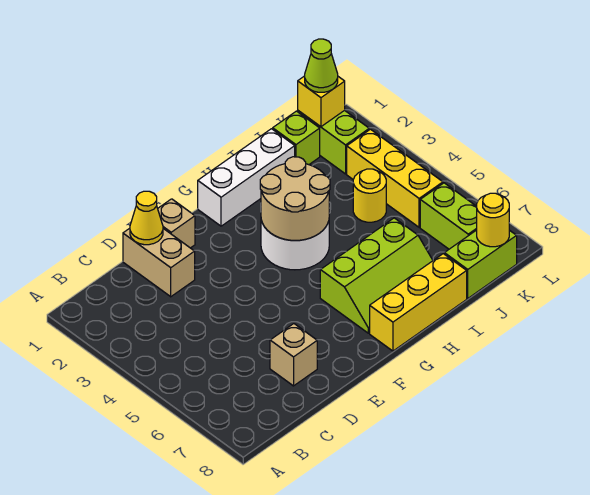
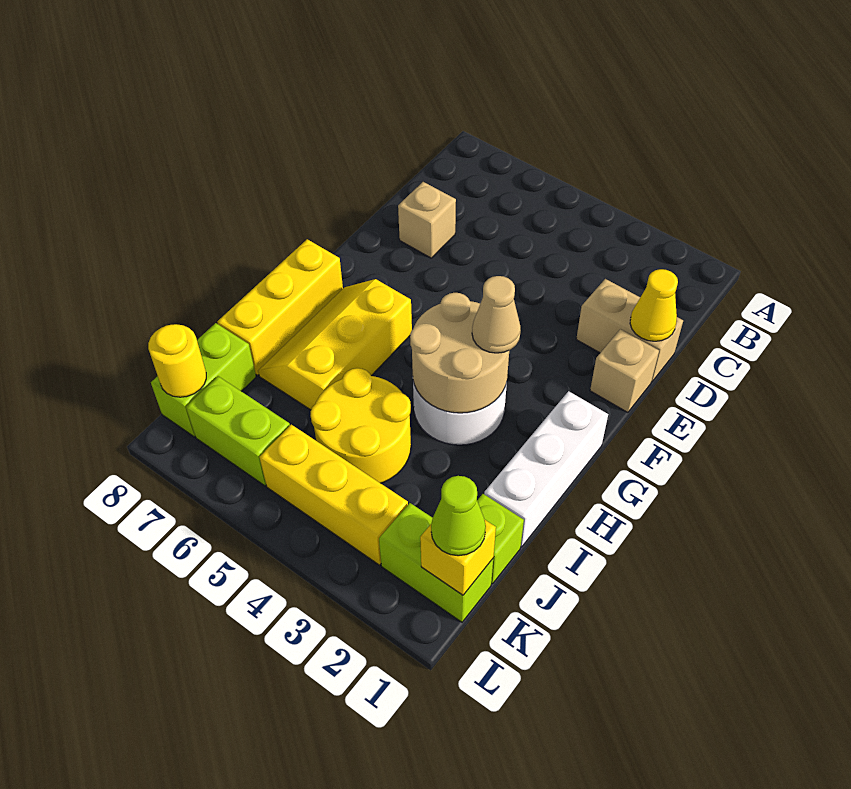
none -> tan 1x1 cone [472,276,521,353]
lime 2x3 slope [320,218,433,333] -> yellow 2x3 slope [258,279,412,410]
yellow 1x1 round brick [353,169,386,222] -> yellow 2x2 round brick [311,368,411,483]

